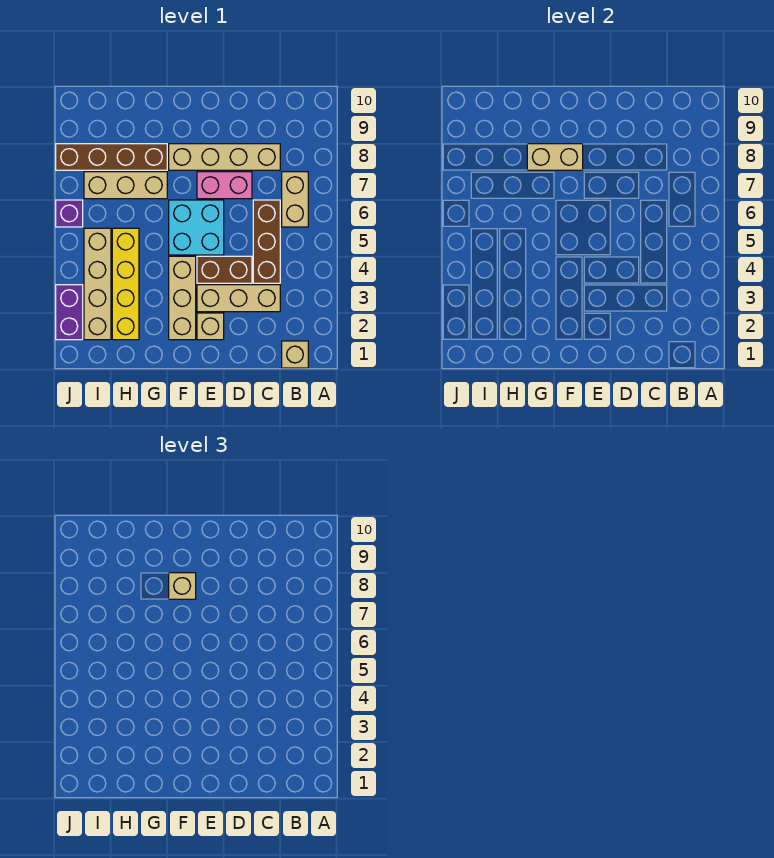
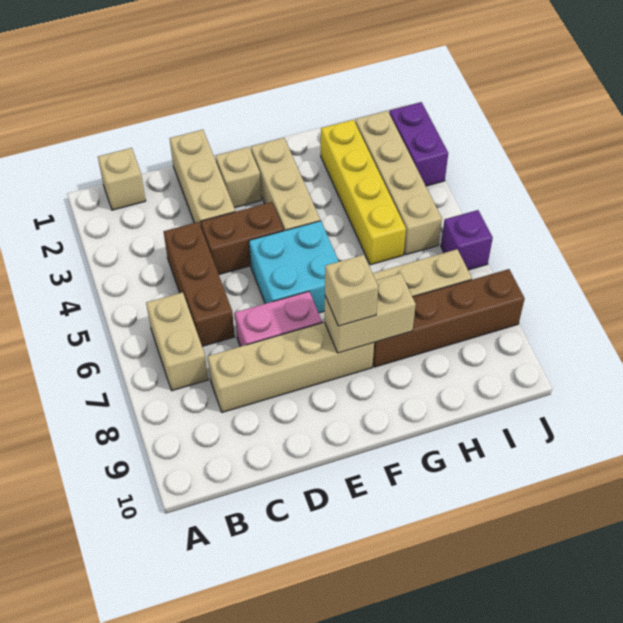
tan 1x3 brick [197,285,280,312] -> tan 1x3 brick turned to [170,130,235,226]

